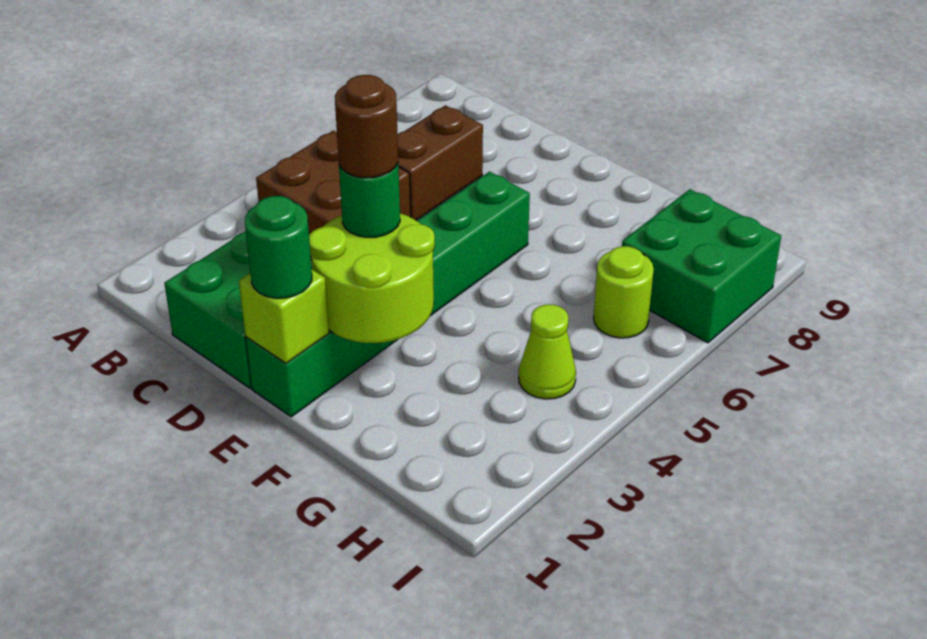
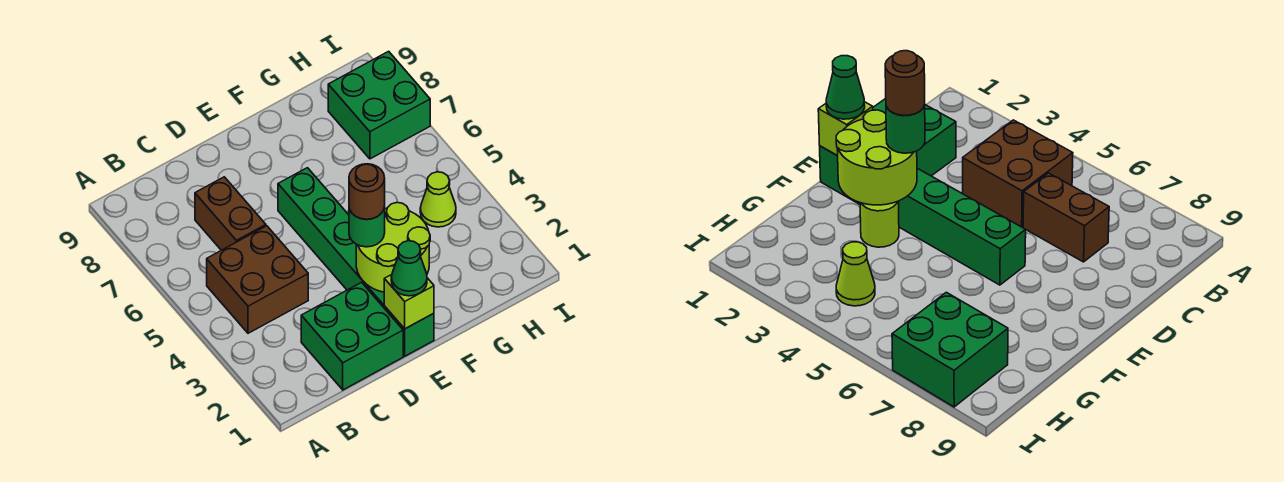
green 1x1 round brick [245,196,312,298] -> green 1x1 cone [391,241,427,296]
lime 1x1 round brick [594,246,654,338] -> lime 1x1 round brick moved to [860,201,899,247]

